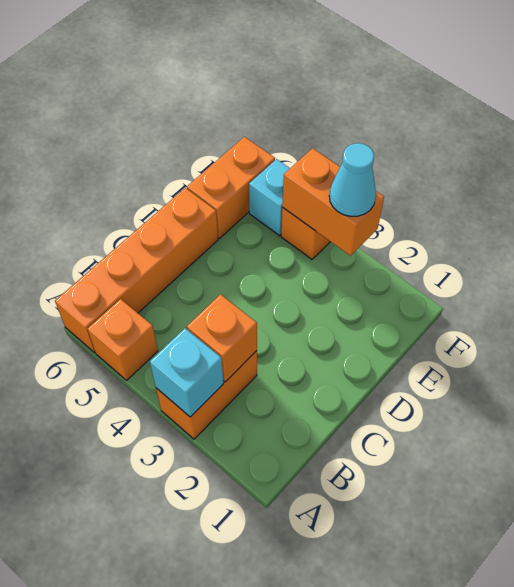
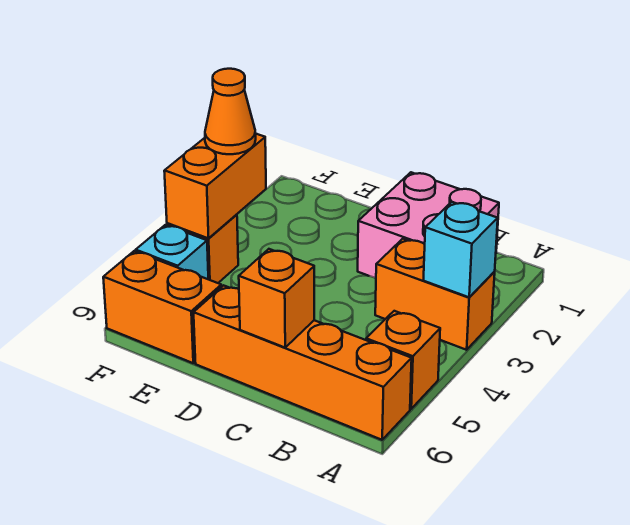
none -> pink 2x2 brick [358,172,499,278]
orange 1x1 brick [187,294,257,382] -> orange 1x1 brick moved to [239,249,314,347]
cyan 1x1 cone [329,143,376,216] -> orange 1x1 cone [205,69,256,154]

